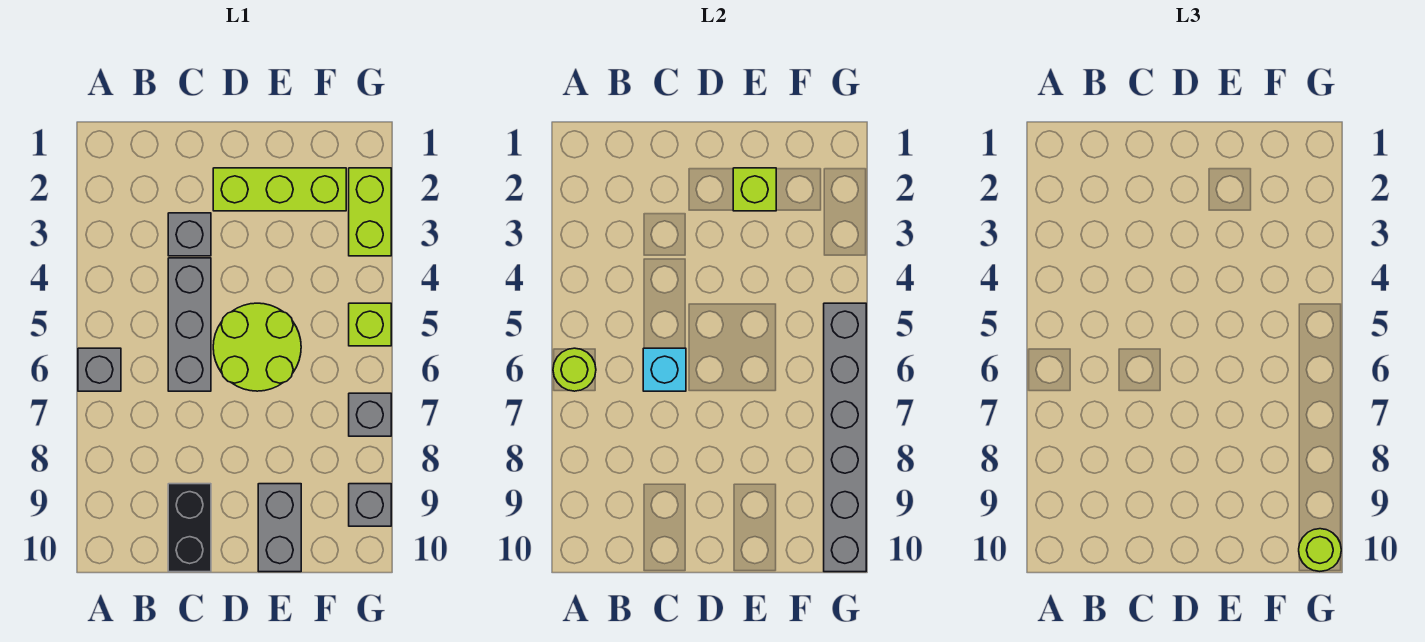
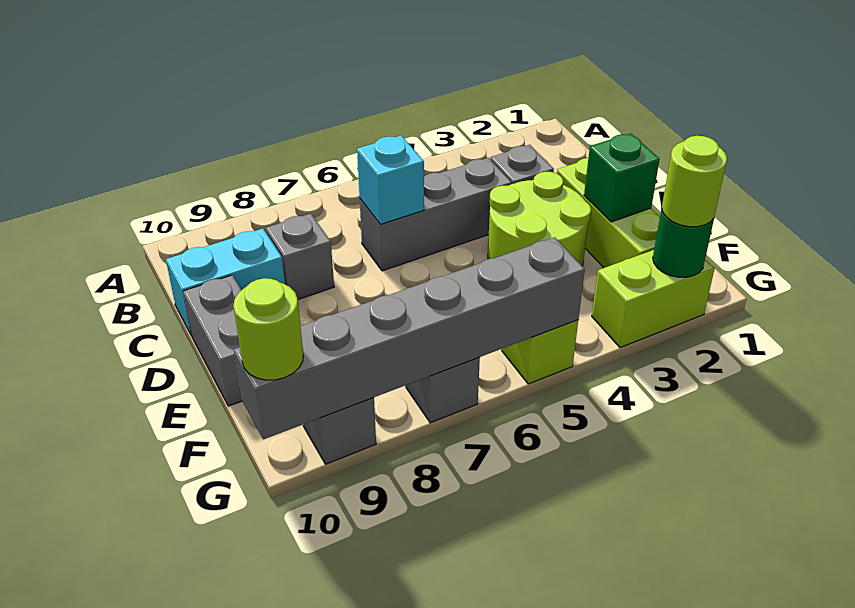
grey 1x1 brick [78,348,121,391] -> grey 1x1 brick moved to [266,214,334,299]
lime 1x1 round brick [553,348,596,391] -> lime 1x1 round brick moved to [662,136,727,227]
black 1x2 brick [168,484,211,572] -> cyan 1x2 brick [166,229,285,336]
lime 2x2 round brick [213,303,301,391] -> lime 2x2 round brick moved to [488,172,591,266]
lime 1x1 brick [733,168,776,211] -> green 1x1 brick [584,133,660,222]
grey 1x2 brick [258,484,301,572] -> grey 1x2 brick turned to [183,275,242,406]
none -> green 1x1 round brick [653,209,714,277]

